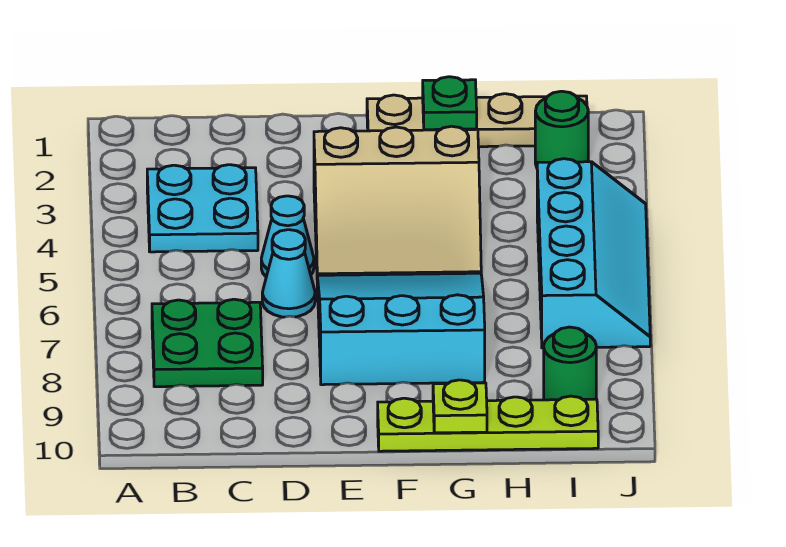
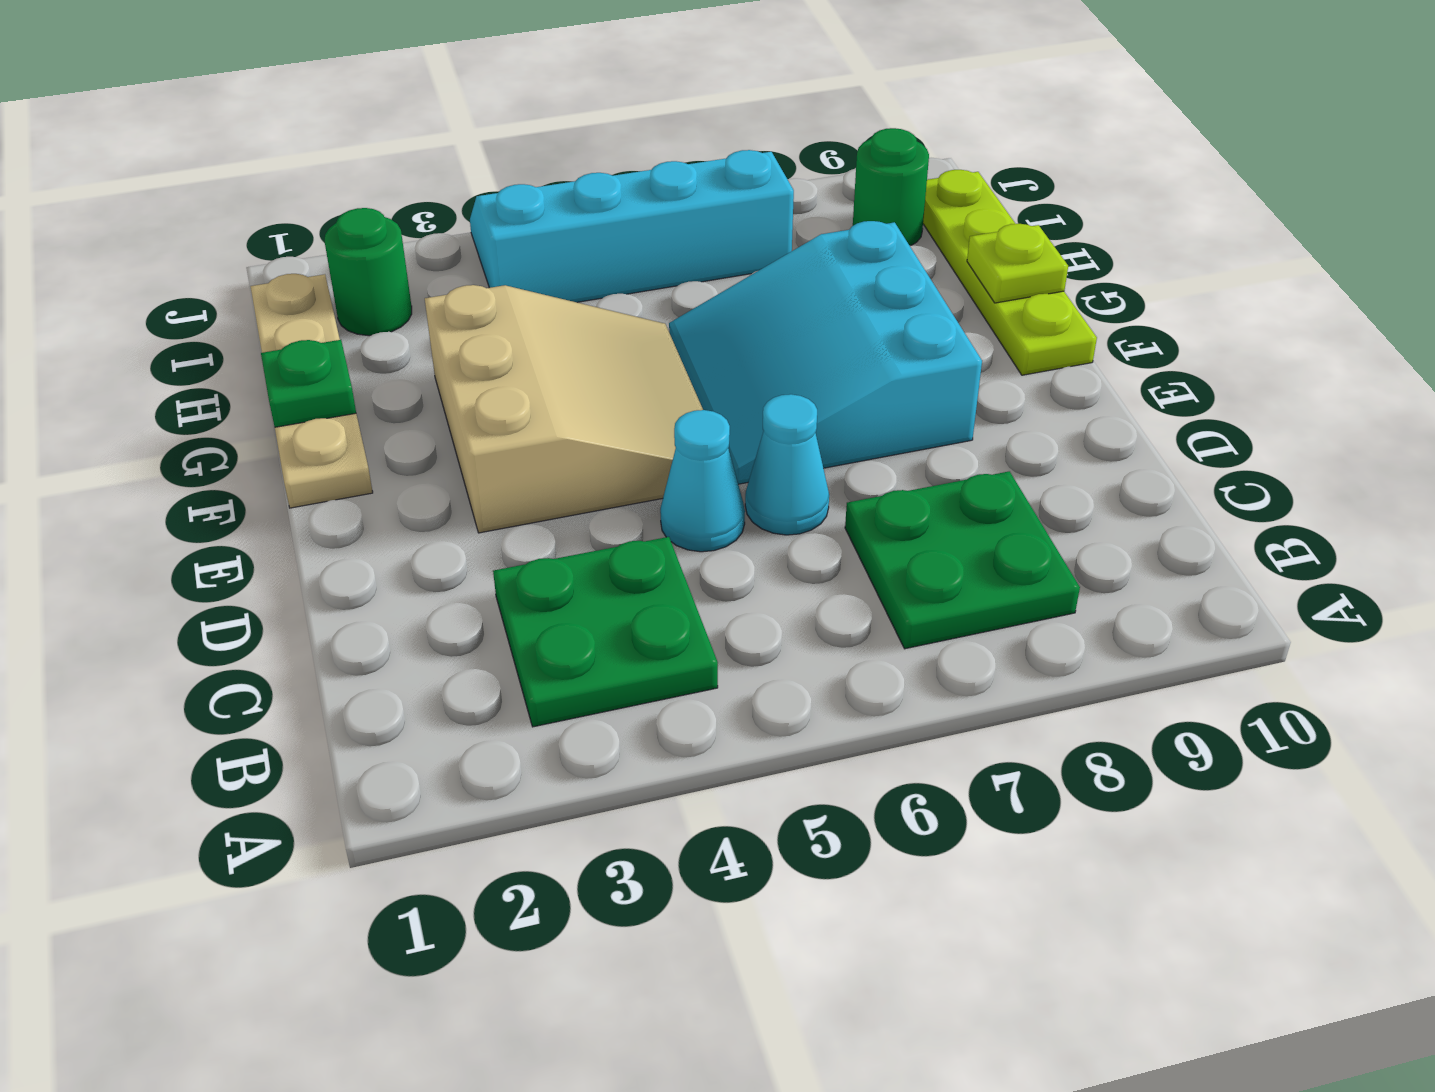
cyan 2x2 plate [147,165,258,252] -> green 2x2 plate [493,537,718,727]

